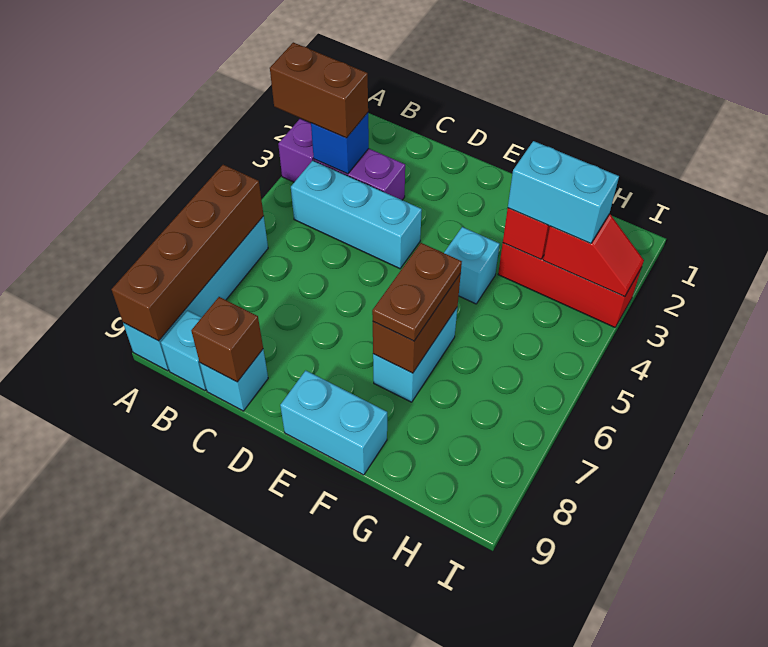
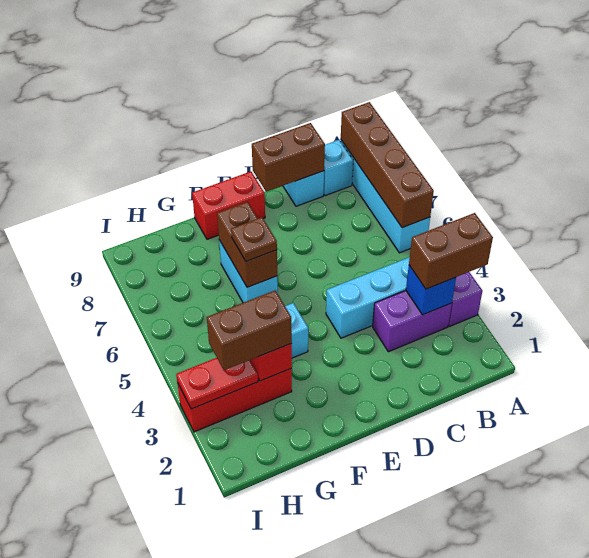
brown 1x1 brick [191,297,263,382] -> brown 1x2 brick [252,123,325,192]
cyan 1x2 brick [280,370,387,475] -> red 1x2 brick [192,172,265,239]
brown 1x2 plate [372,243,462,341] -> brown 1x1 plate [231,217,277,261]
cyan 1x2 brick [508,141,619,243] -> brown 1x2 brick [207,290,292,370]
red 1x2 slope [543,214,644,297] -> red 1x2 plate [176,358,258,409]

